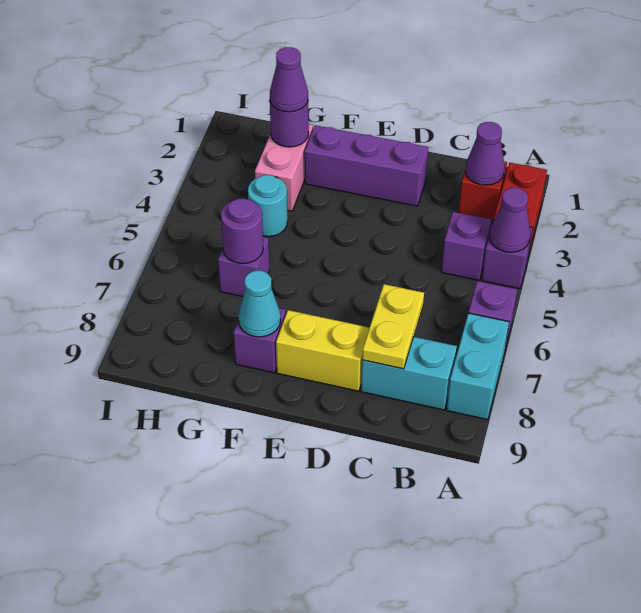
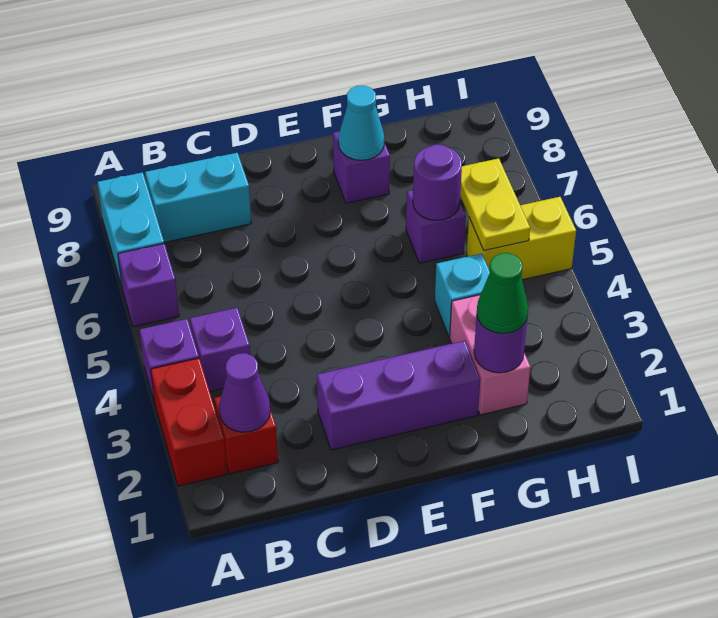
purple 1x1 cone [490,188,530,252] -> none
yellow 1x2 plate [362,284,424,369] -> yellow 1x2 plate moved to [460,158,530,250]
yellow 1x2 brick [276,310,370,391] -> yellow 1x2 brick moved to [467,197,576,280]
purple 1x1 cone [270,47,308,112] -> green 1x1 cone [477,253,528,334]
cyan 1x1 round brick [248,175,287,237] -> cyan 1x1 brick [435,253,490,337]

